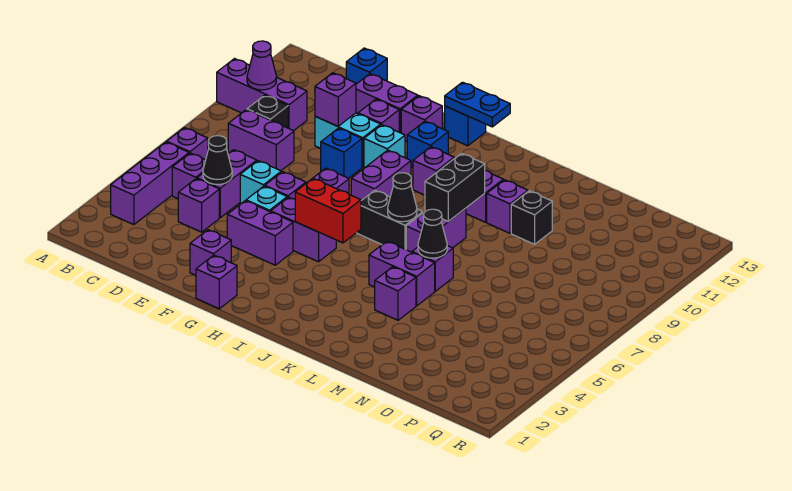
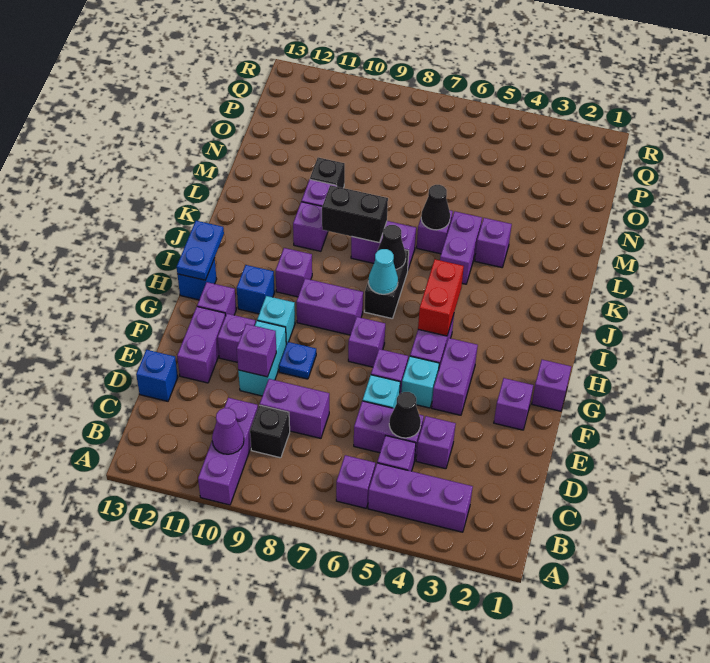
purple 1x2 brick [228,110,294,171] -> purple 1x2 brick turned to [260,379,329,438]
blue 1x1 brick [321,128,362,178] -> blue 1x1 plate [279,342,316,379]
none -> cyan 1x1 cone [368,249,398,294]

